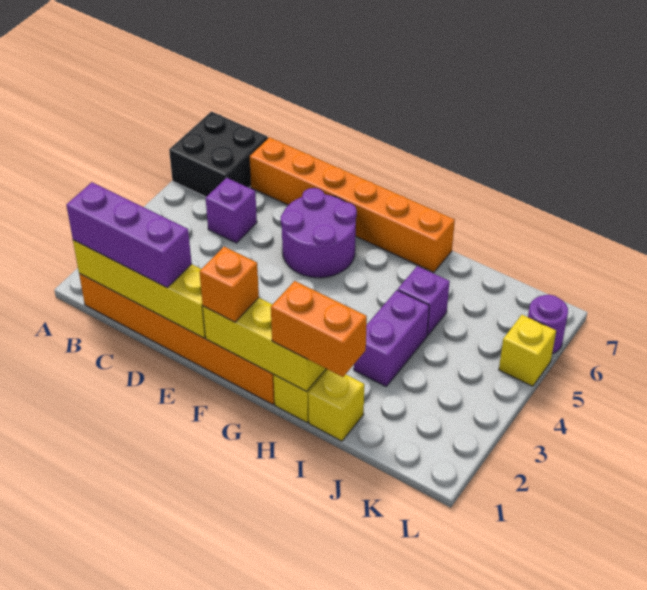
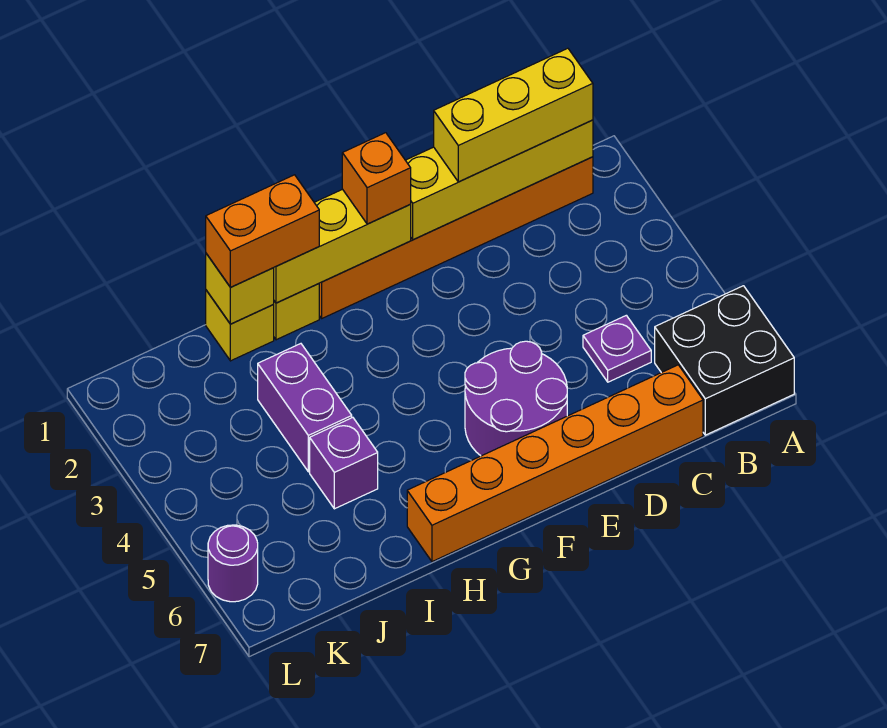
purple 1x3 brick [66,182,192,287] -> yellow 1x3 brick [434,48,593,182]
purple 1x1 brick [206,178,257,243] -> purple 1x1 plate [583,315,651,382]
yellow 1x1 brick [499,315,556,386] -> yellow 1x1 brick moved to [206,254,274,324]

